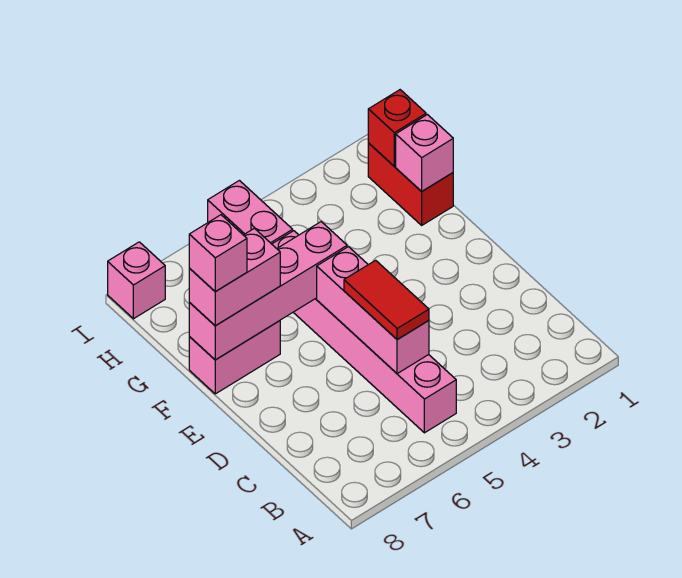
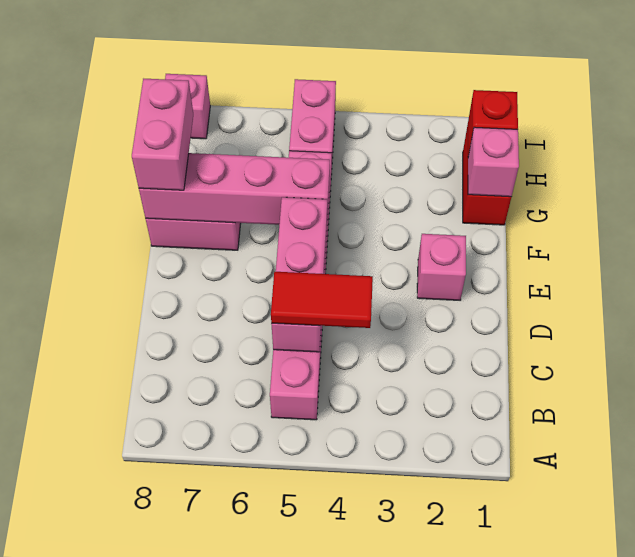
red 1x2 tile [344,260,429,340] -> red 1x2 tile turned to [271,272,373,328]
pink 1x2 brick [189,228,280,326] -> pink 1x2 brick turned to [132,79,193,190]
pink 1x1 brick [189,215,247,292] -> pink 1x1 brick moved to [417,234,466,300]

